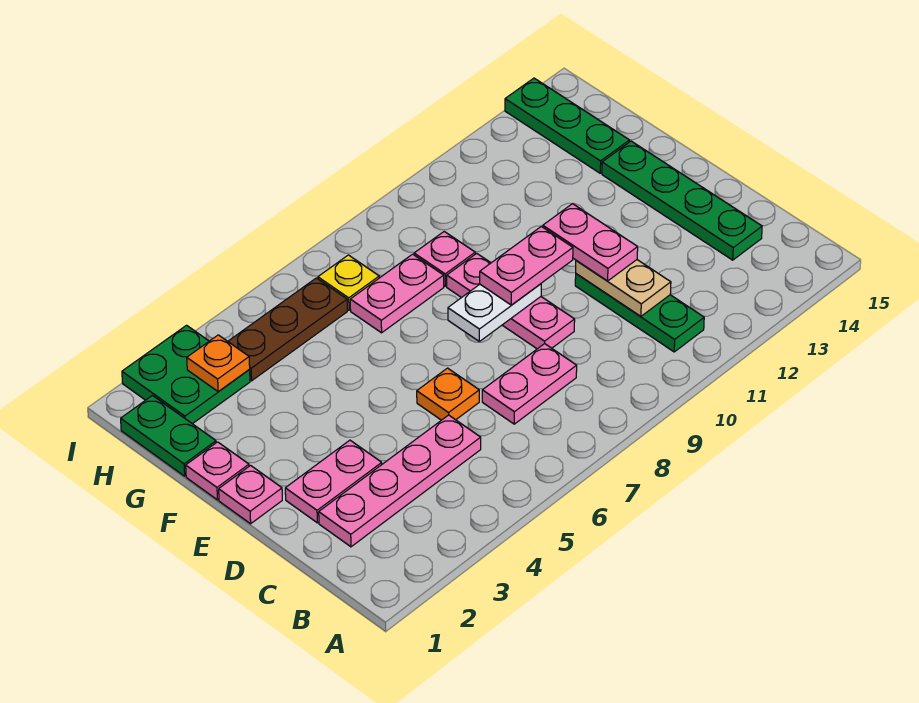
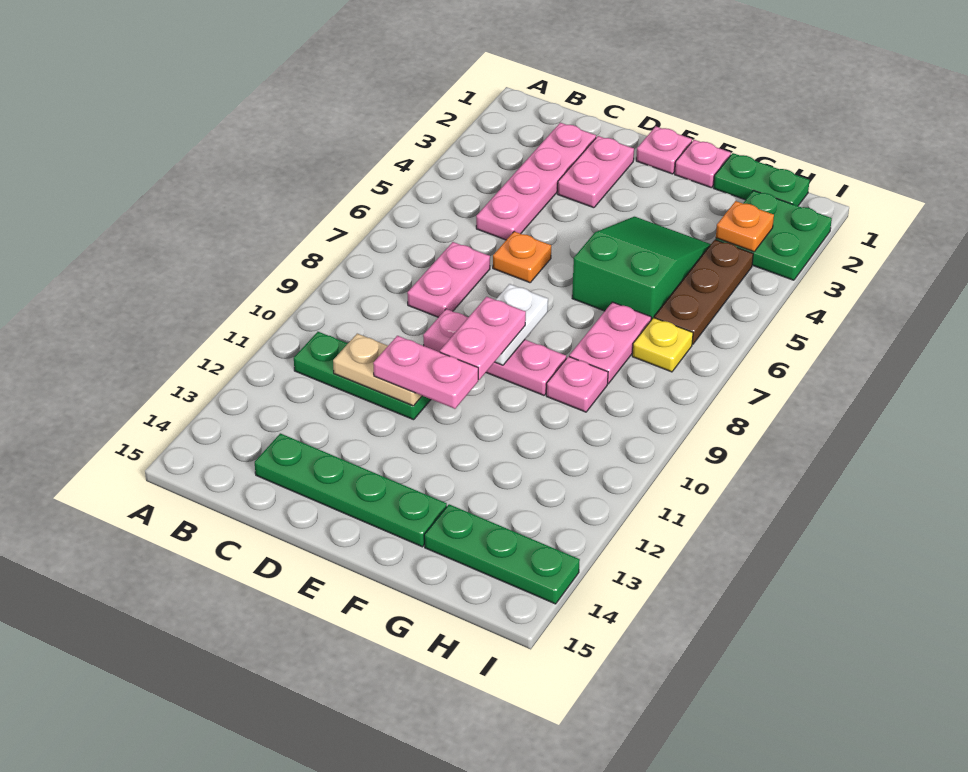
none -> green 2x3 slope [572,217,711,320]

